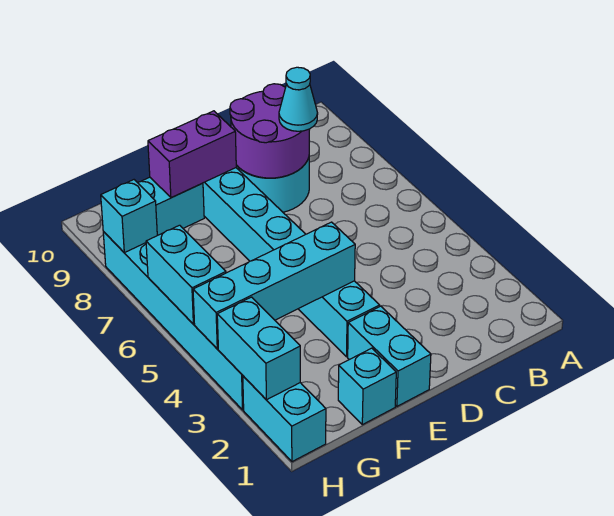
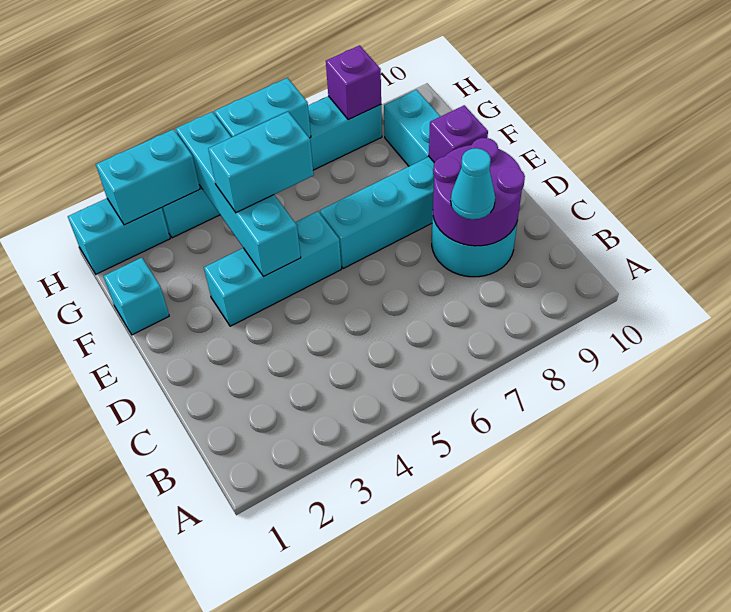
cyan 1x2 brick [348,306,431,406] -> cyan 1x2 brick moved to [208,112,314,213]
purple 1x2 brick [148,111,236,198] -> purple 1x1 brick [429,105,488,163]
cyan 1x1 brick [101,180,157,253] -> purple 1x1 brick [326,45,381,120]

